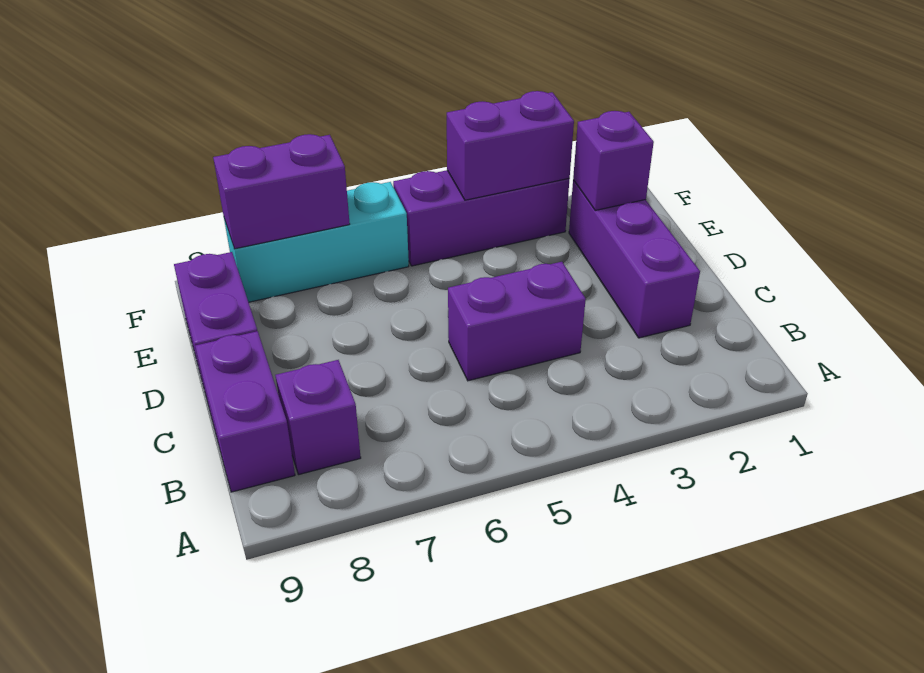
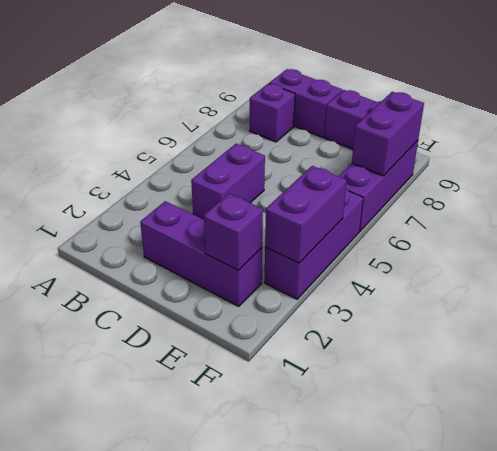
cyan 1x3 brick [224,182,409,302] -> purple 1x3 brick [338,141,418,231]

